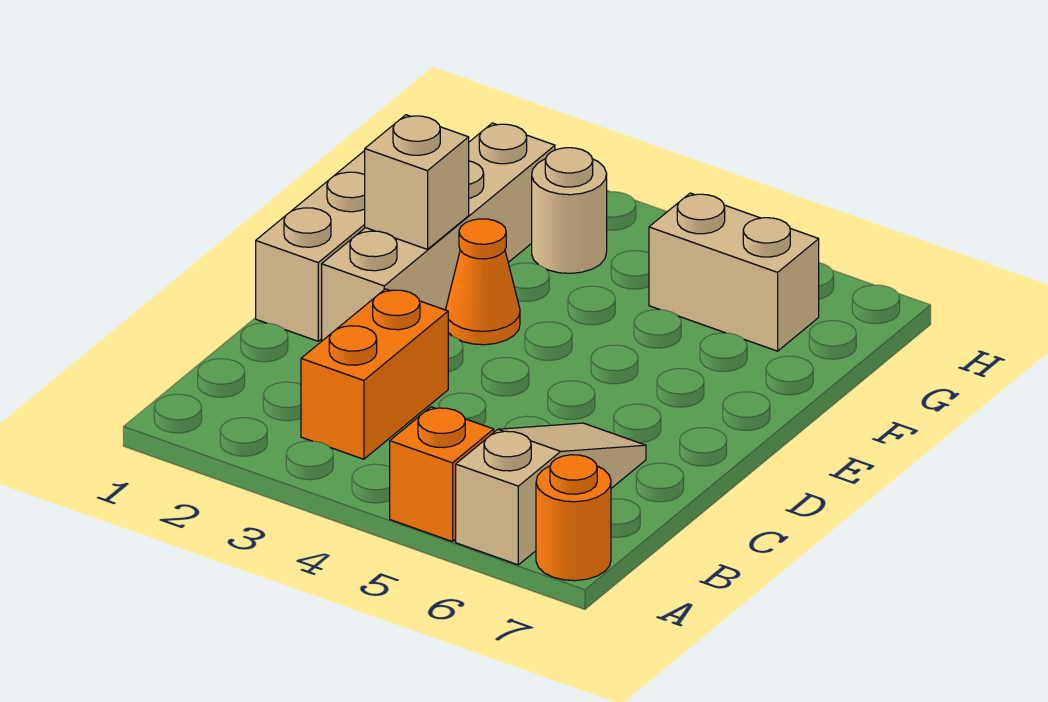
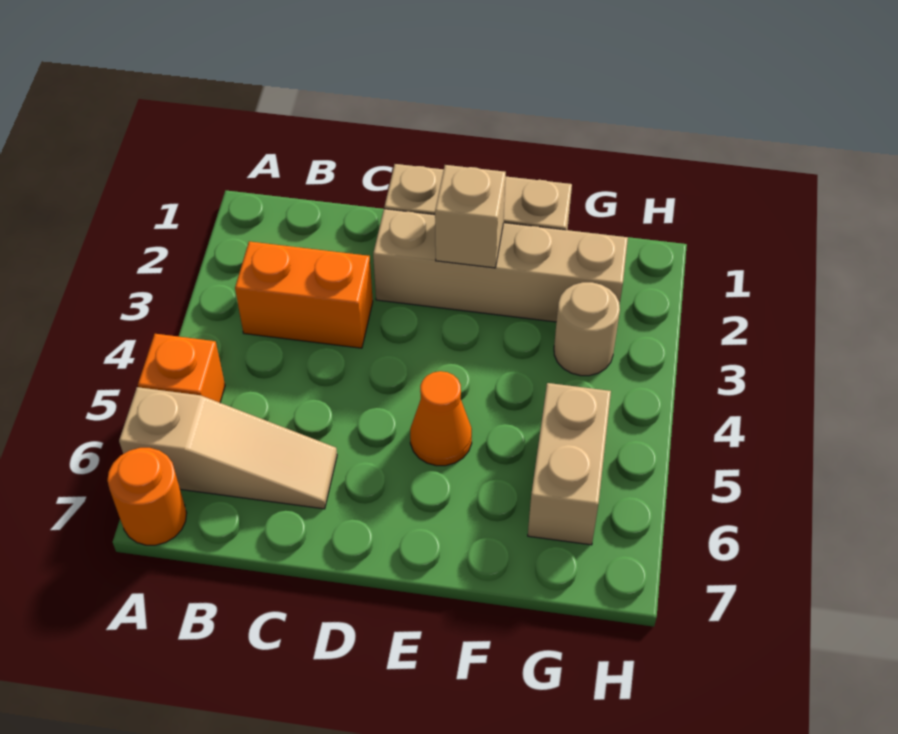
orange 1x1 cone [446,219,520,345] -> orange 1x1 cone moved to [410,371,472,466]

